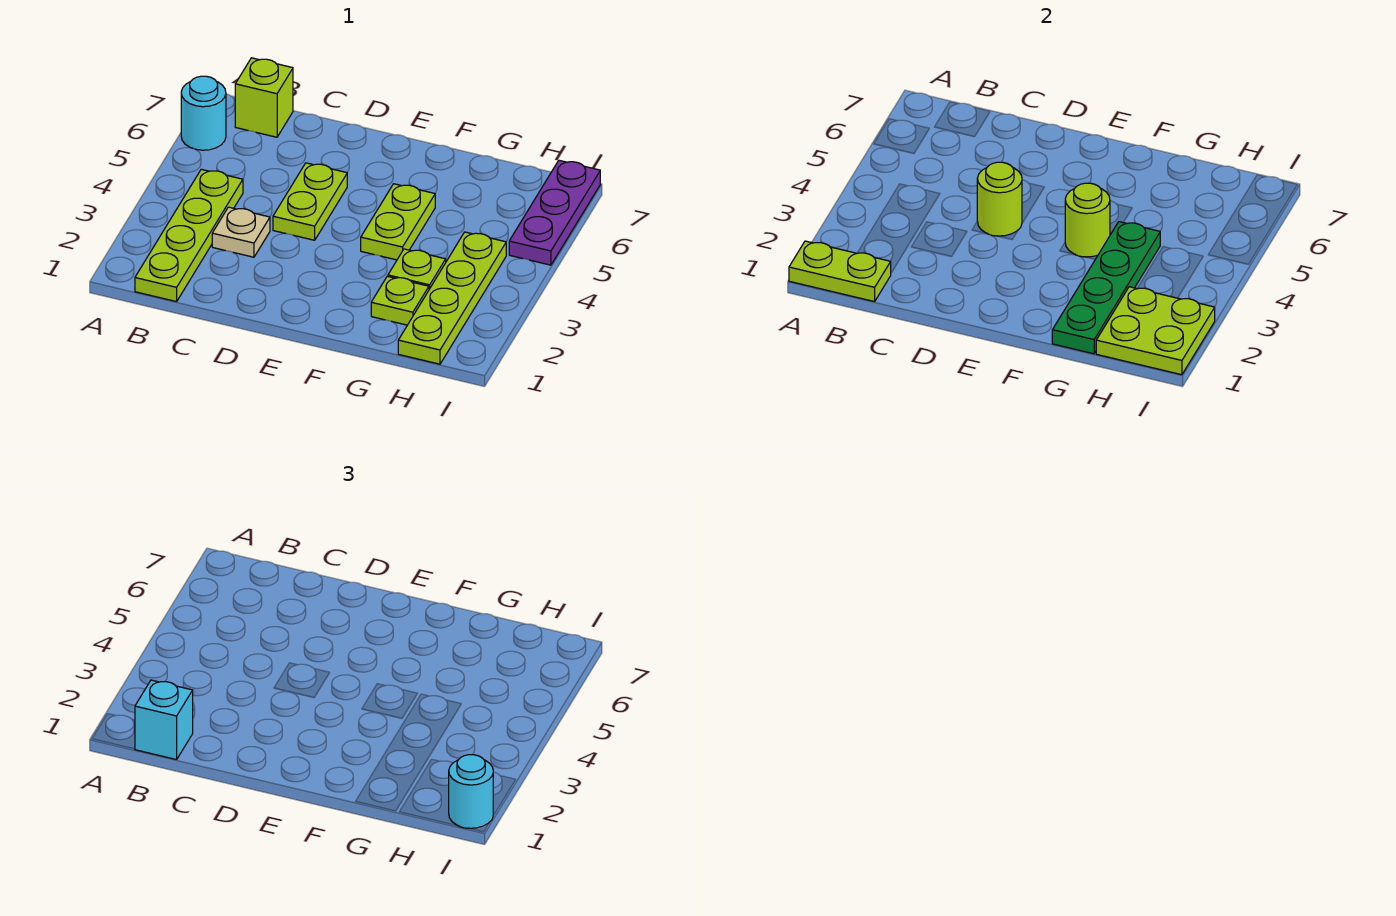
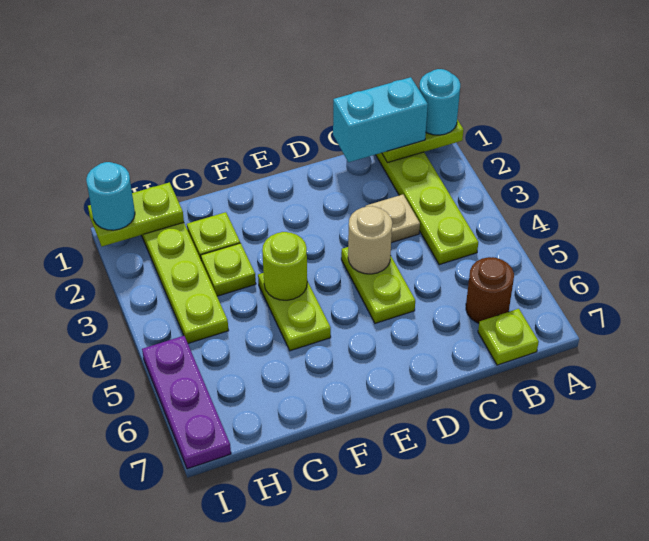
cyan 1x1 round brick [181,76,226,150] -> cyan 1x1 round brick moved to [419,69,460,135]
cyan 1x1 brick [135,680,193,760] -> cyan 1x2 brick [333,77,428,162]
none -> brown 1x1 round brick [466,257,514,323]
lime 1x1 brick [235,58,293,137] -> lime 1x1 plate [478,309,539,365]
lime 1x1 round brick [977,162,1022,236] -> tan 1x1 round brick [348,206,392,274]
green 1x4 plate [1052,222,1160,354] -> none
lime 2x2 plate [1096,287,1215,375] -> lime 1x2 plate [88,182,184,246]

